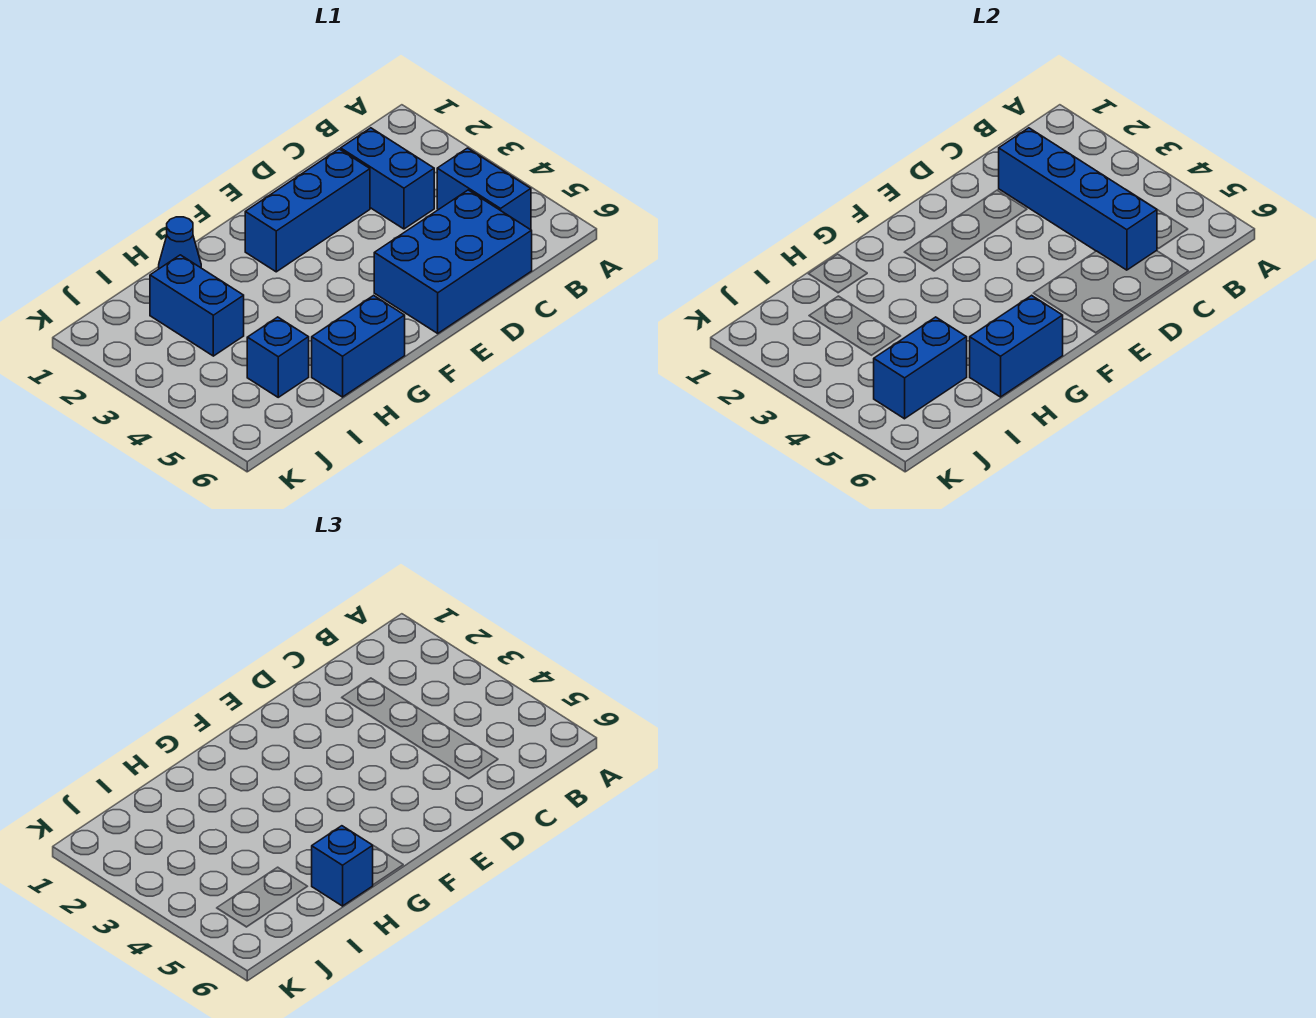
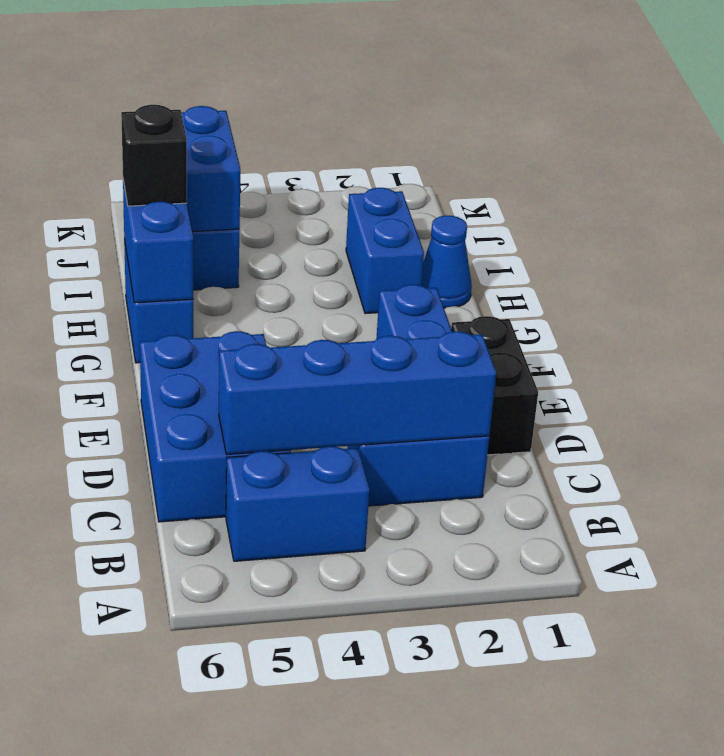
none -> black 1x2 brick [451,316,538,455]
blue 1x1 brick [312,826,373,906] -> black 1x1 brick [121,105,187,206]
blue 1x2 brick [150,255,244,356] -> blue 1x2 brick turned to [346,188,424,314]

